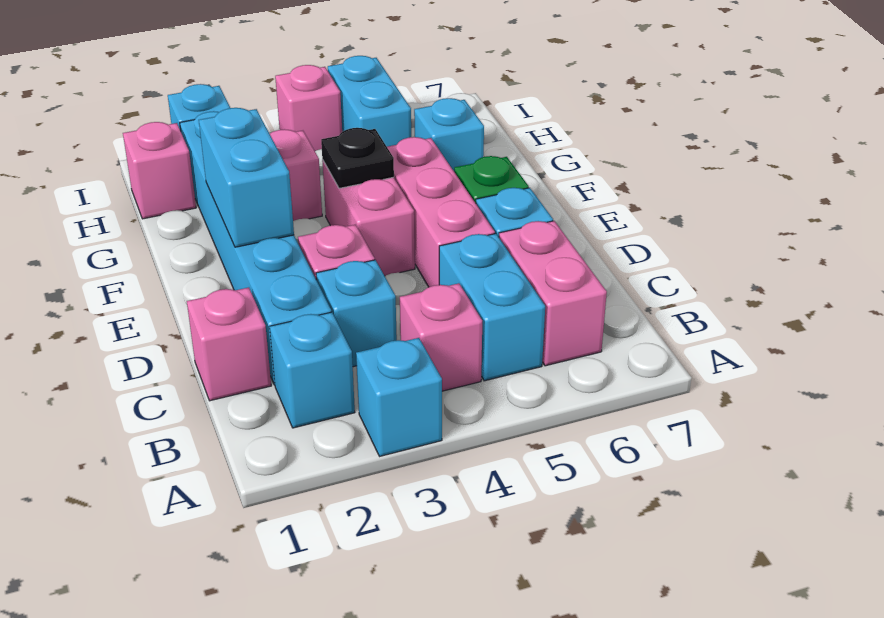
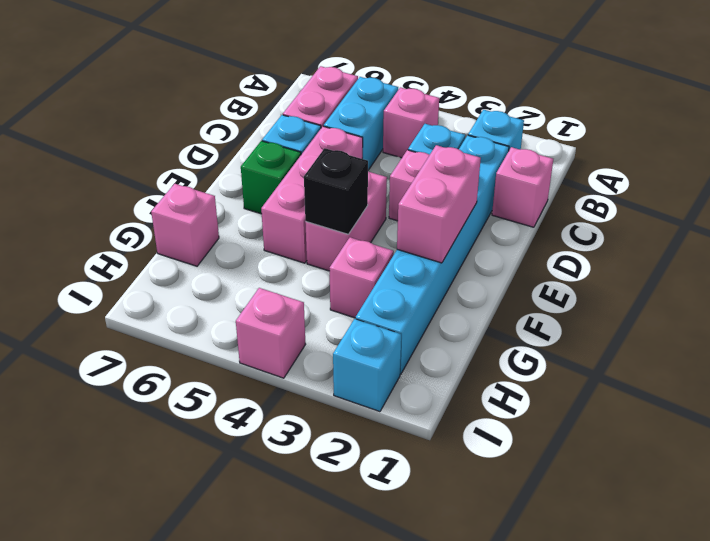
cyan 1x1 brick [356,338,442,456] -> none
cyan 1x2 brick [199,108,294,247] -> pink 1x2 brick [397,145,481,263]
black 1x1 plate [321,128,394,188] -> black 1x1 brick [304,148,368,234]
cyan 1x1 brick [414,98,484,171] -> none
pink 1x1 brick [123,122,196,219] -> pink 1x1 brick moved to [151,184,219,266]
cyan 1x2 brick [328,56,411,147] -> none

